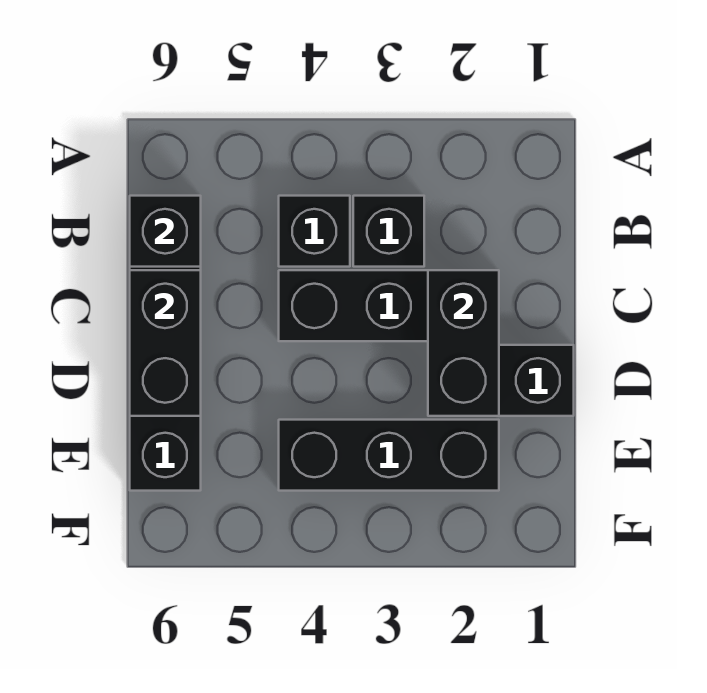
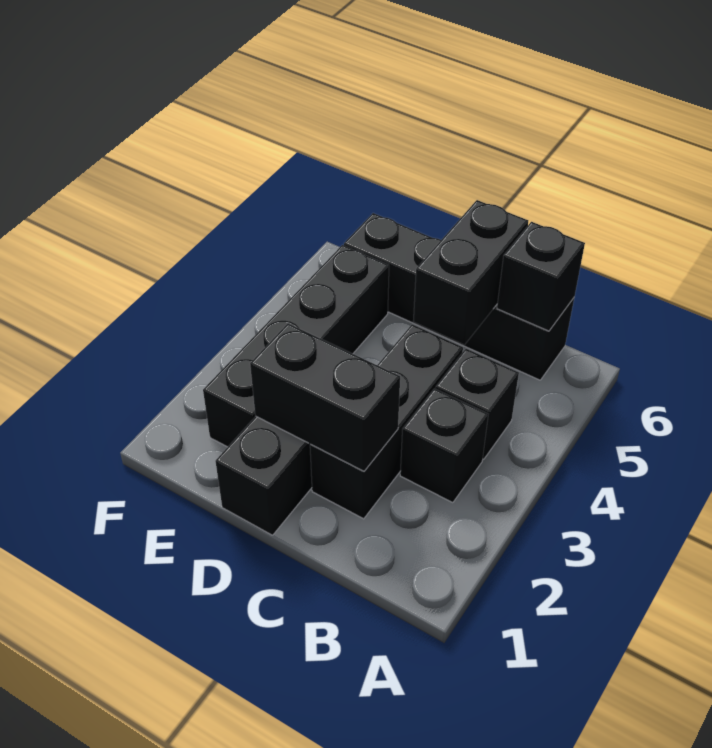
black 1x2 brick [130,270,201,416] -> black 1x2 brick turned to [413,200,528,345]
black 1x3 brick [279,420,499,491] -> black 1x4 brick [203,245,389,447]

